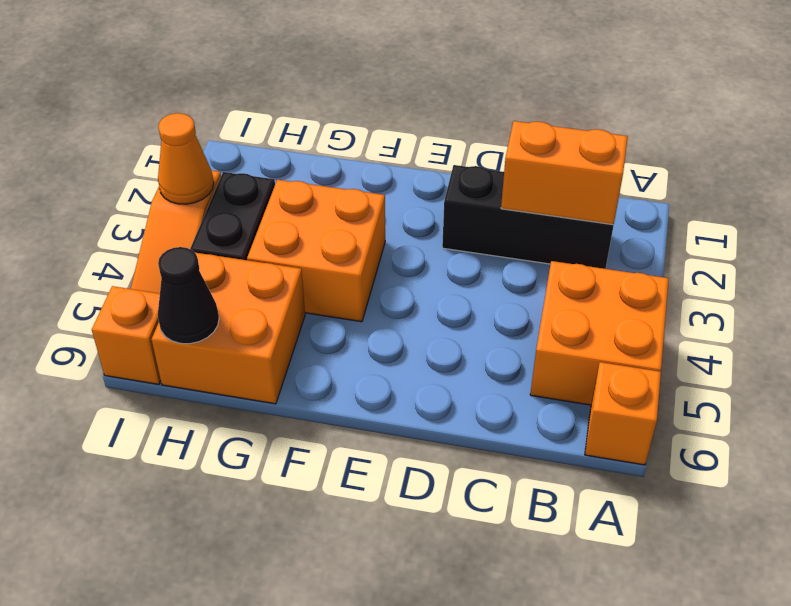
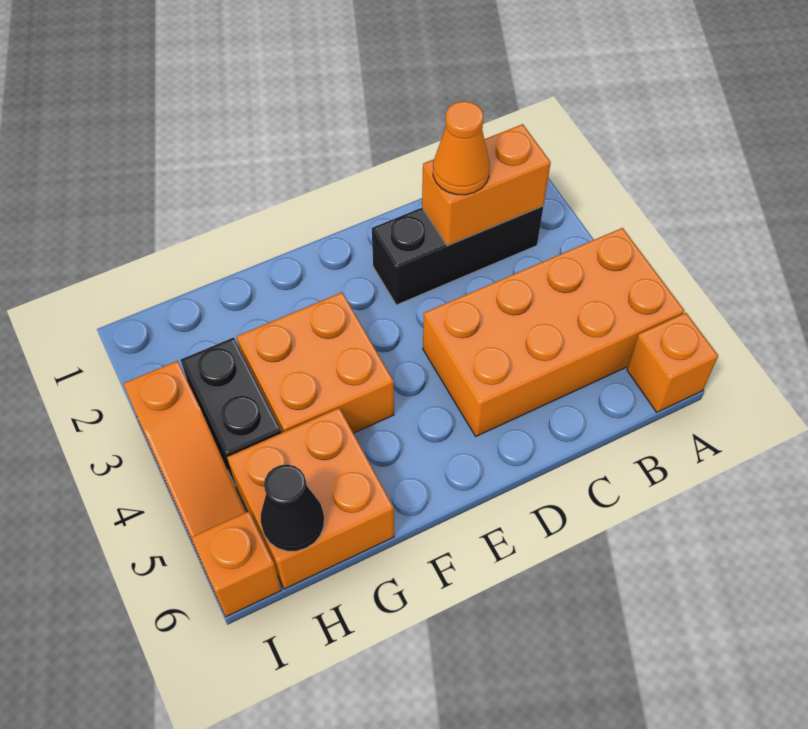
orange 2x2 brick [530,261,669,405] -> orange 2x4 brick [423,228,684,436]
orange 1x1 cone [158,113,214,204] -> orange 1x1 cone moved to [433,101,490,195]

